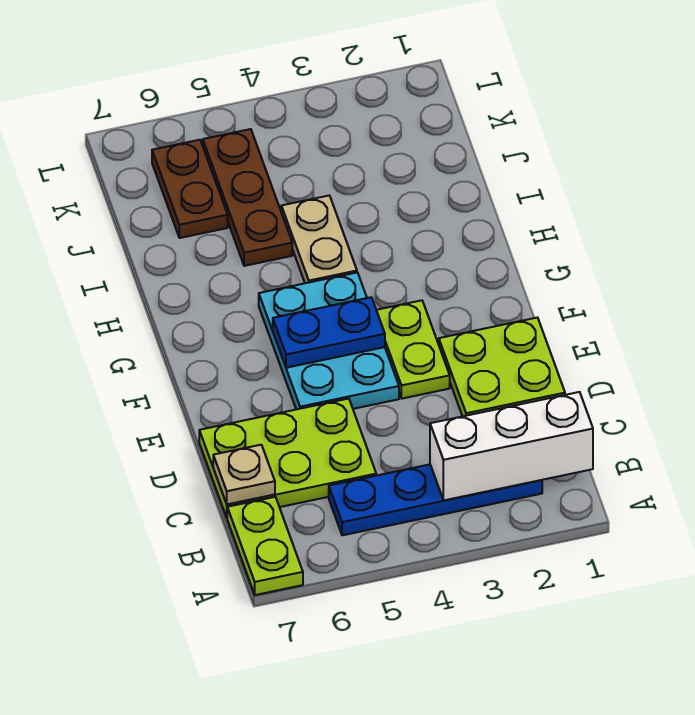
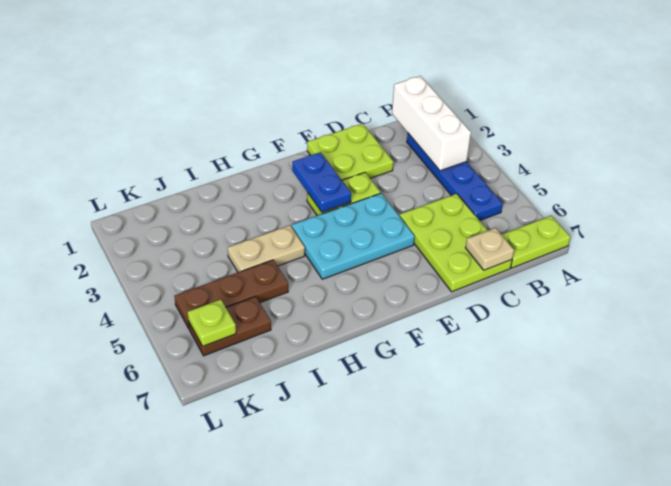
blue 1x2 plate [273,297,385,368] -> blue 1x2 plate moved to [292,152,351,212]
none -> lime 1x1 plate [188,299,236,346]

